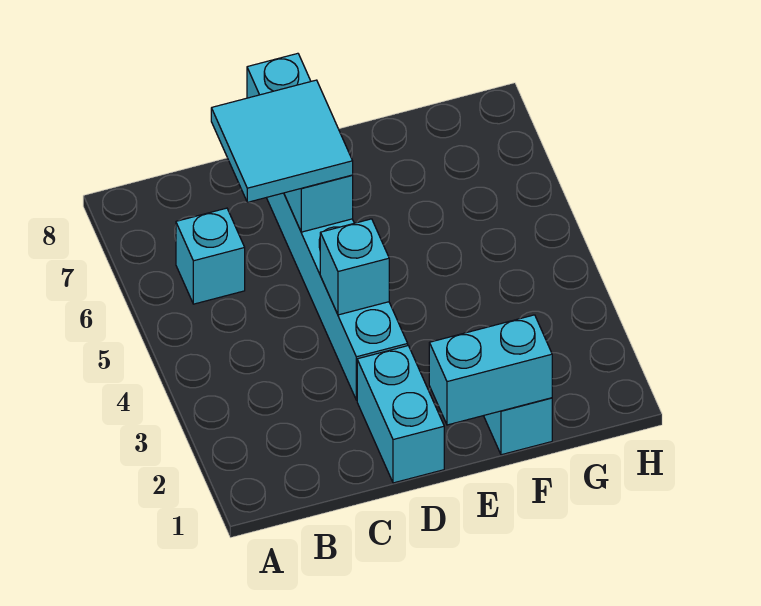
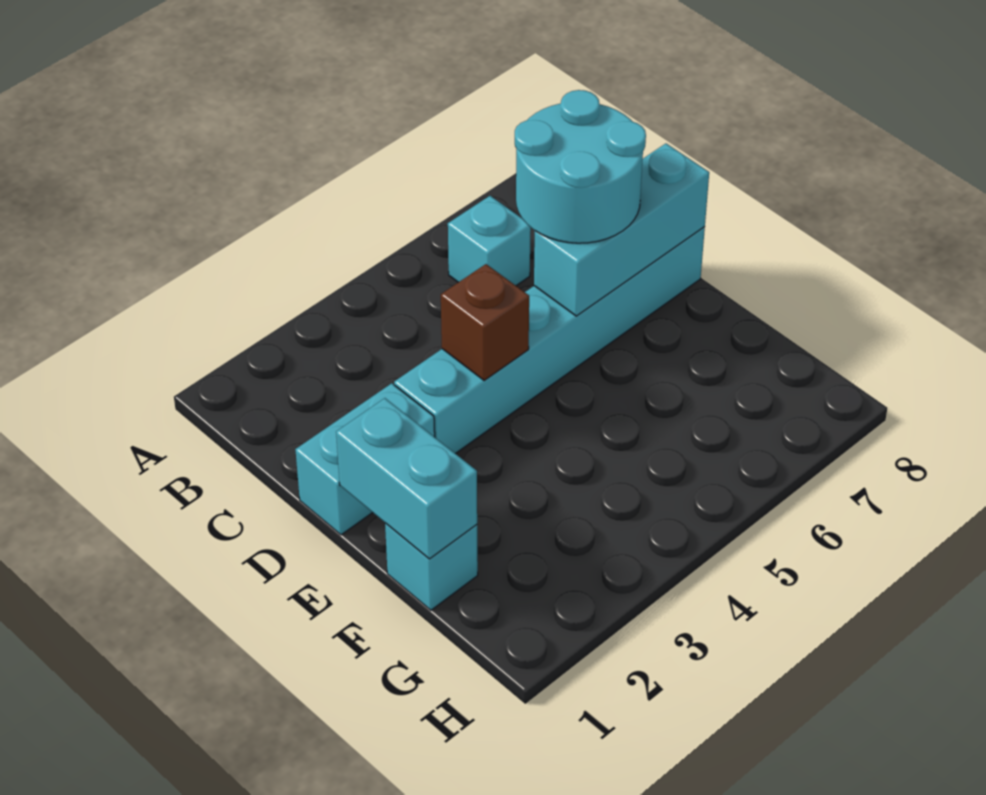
cyan 2x2 tile [211,80,353,202] -> cyan 2x2 round brick [515,90,646,243]
cyan 1x1 brick [320,219,389,315] -> brown 1x1 brick [441,264,529,381]

